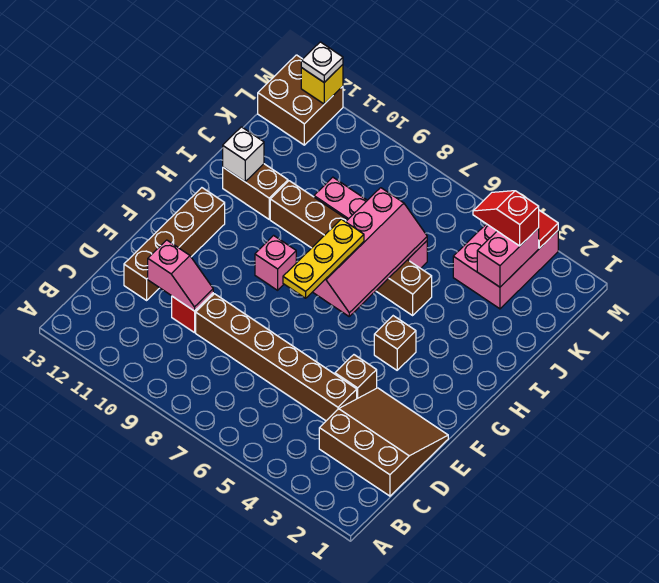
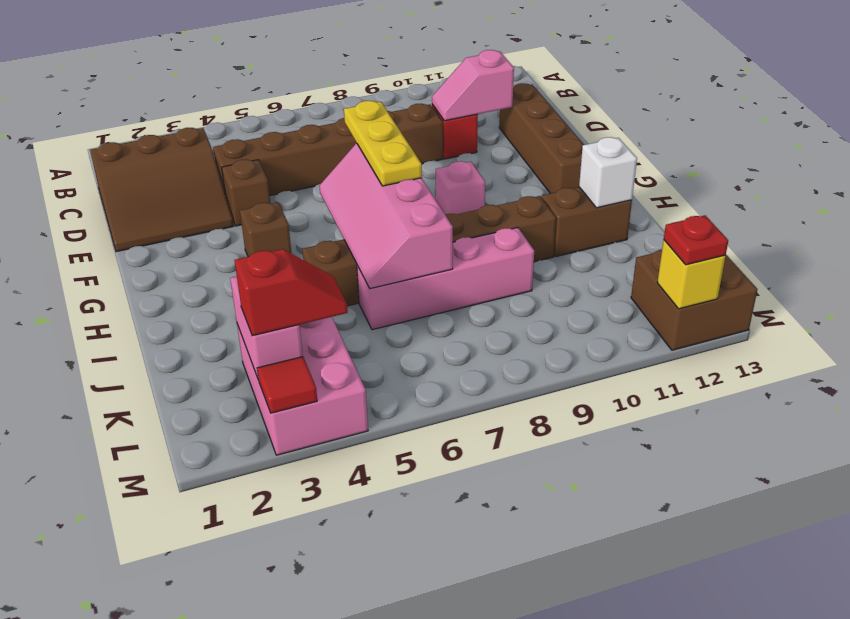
white 1x1 plate [301,42,343,82] -> red 1x1 plate [664,215,728,265]

